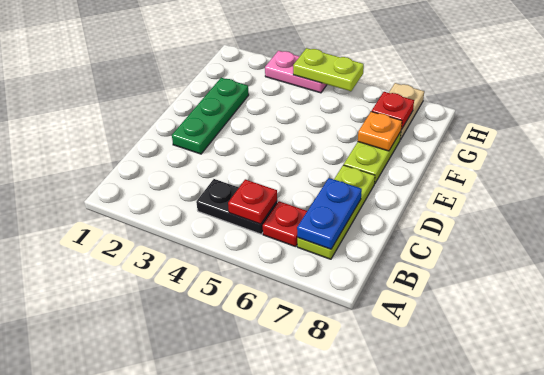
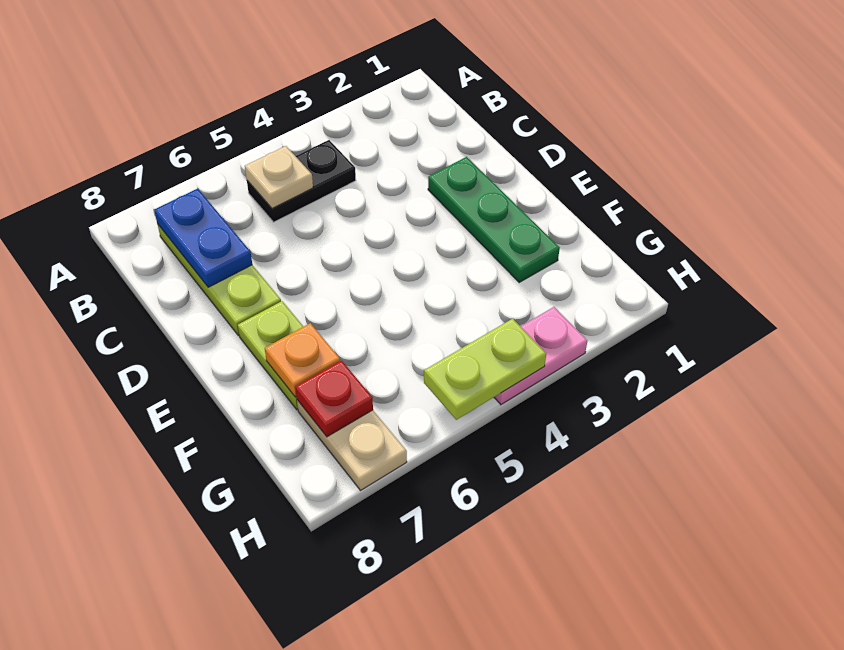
red 1x1 plate [228,179,277,224] -> tan 1x1 plate [245,146,313,209]
red 1x1 plate [263,201,307,247] -> none

